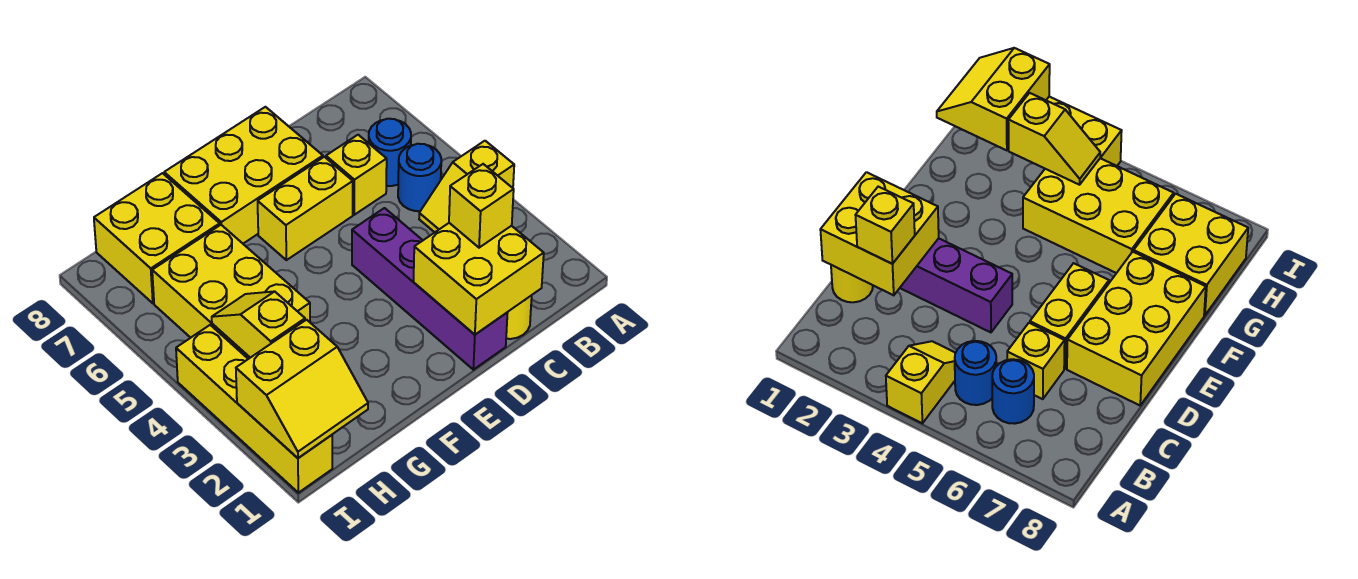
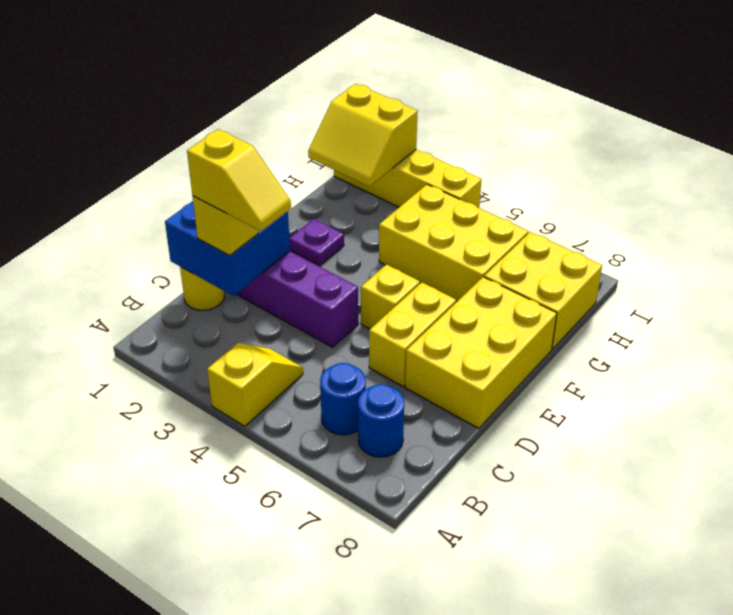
blue 1x1 round brick [398,144,441,211] -> blue 1x1 round brick moved to [358,384,404,457]
yellow 2x2 brick [414,223,544,334] -> blue 2x2 brick [165,201,290,296]
yellow 1x1 brick [326,135,387,215] -> yellow 1x1 brick moved to [361,264,420,329]
none -> purple 1x1 plate [289,219,344,266]
yellow 2x2 slope [236,320,368,458] -> yellow 2x2 slope turned to [308,84,418,186]
yellow 1x2 slope [212,291,305,358] -> yellow 1x2 slope moved to [187,129,291,231]

